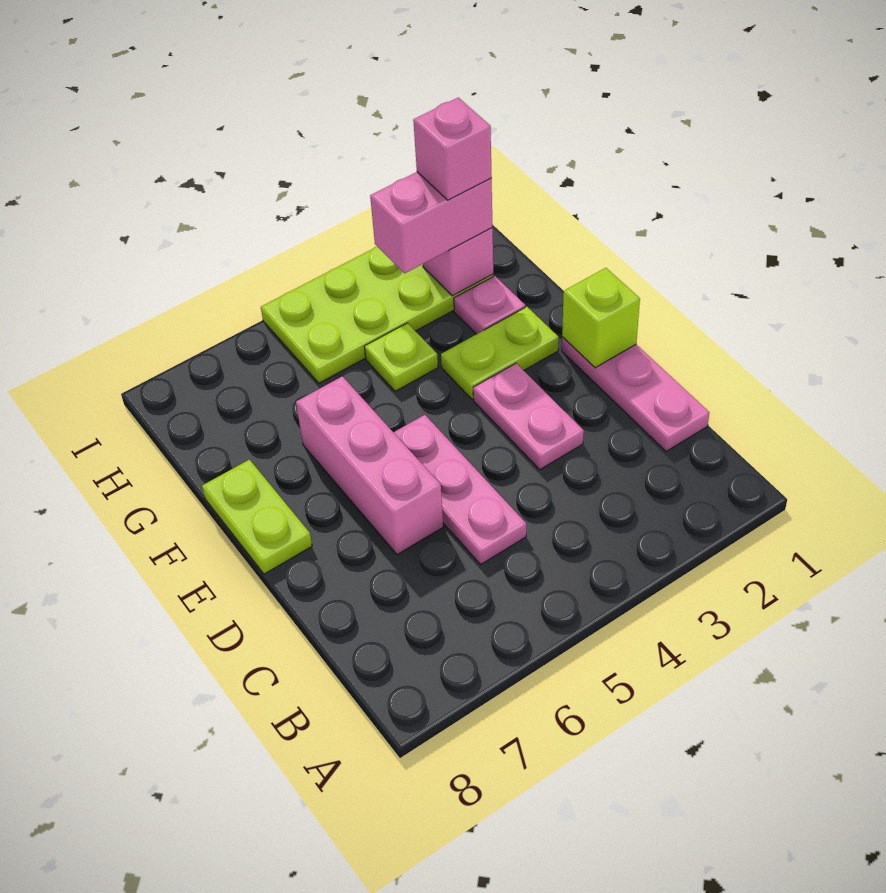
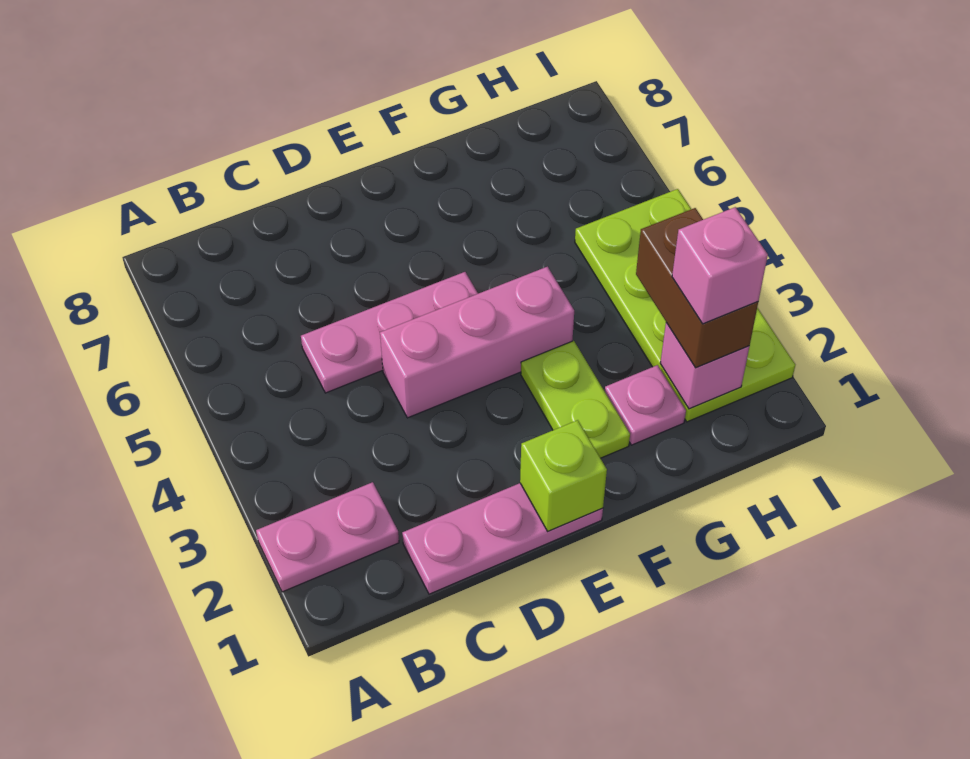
pink 1x2 plate [473,363,584,470] -> pink 1x2 plate moved to [256,482,399,592]
pink 1x3 brick [296,376,443,555] -> pink 1x3 brick moved to [380,267,574,418]
lime 1x2 plate [202,460,312,574] -> none
lime 1x1 plate [364,323,438,391] -> none
pink 1x2 brick [370,172,492,273] -> brown 1x2 brick [636,208,758,368]

